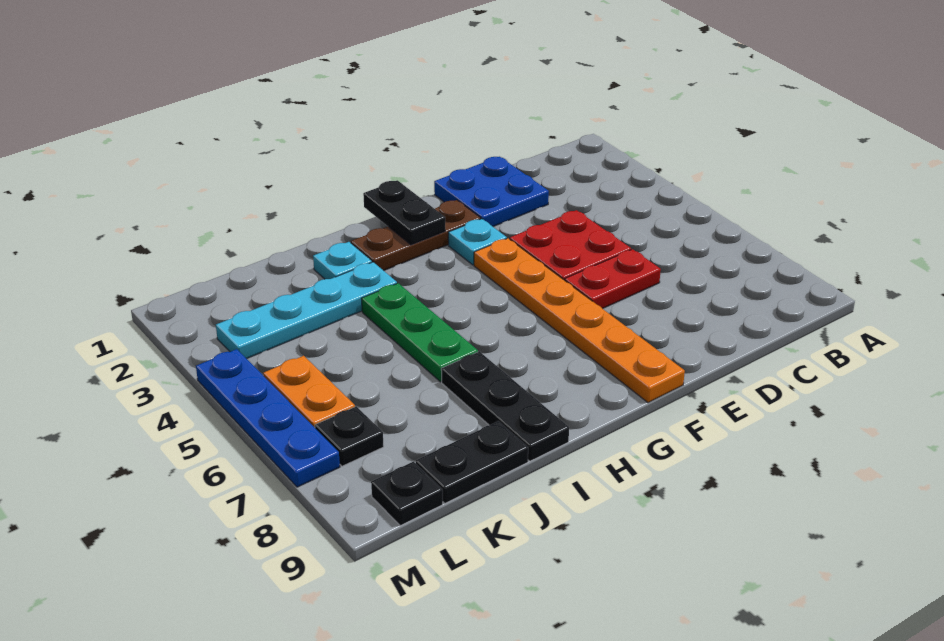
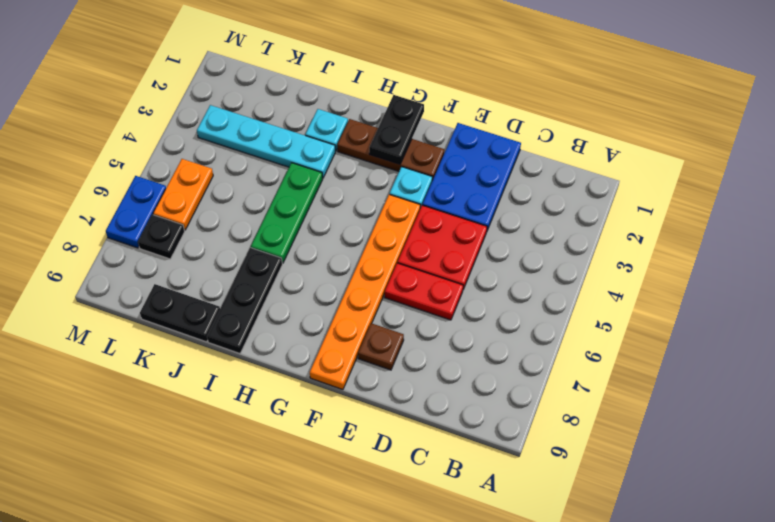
blue 2x2 plate [434,157,549,227] -> blue 2x3 plate [423,123,521,231]
none -> brown 1x1 plate [358,323,404,370]
black 1x1 plate [371,462,443,526] -> none
blue 1x4 plate [196,349,340,487] -> blue 1x2 plate [106,176,166,248]

